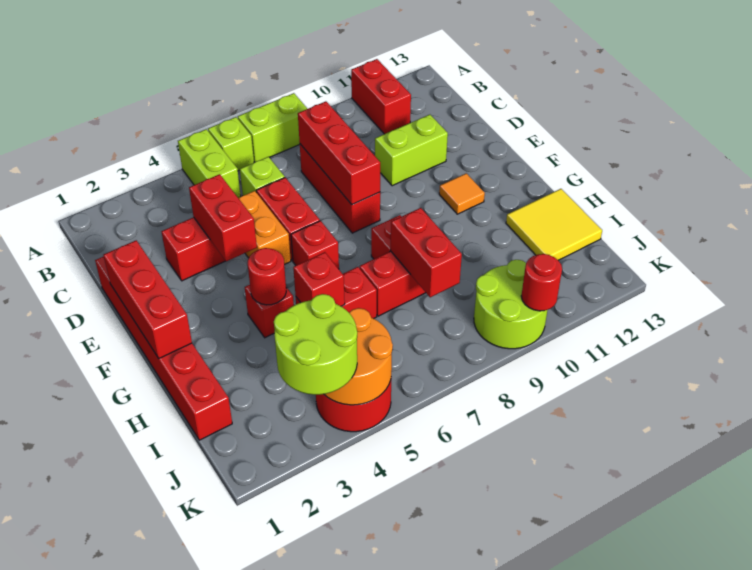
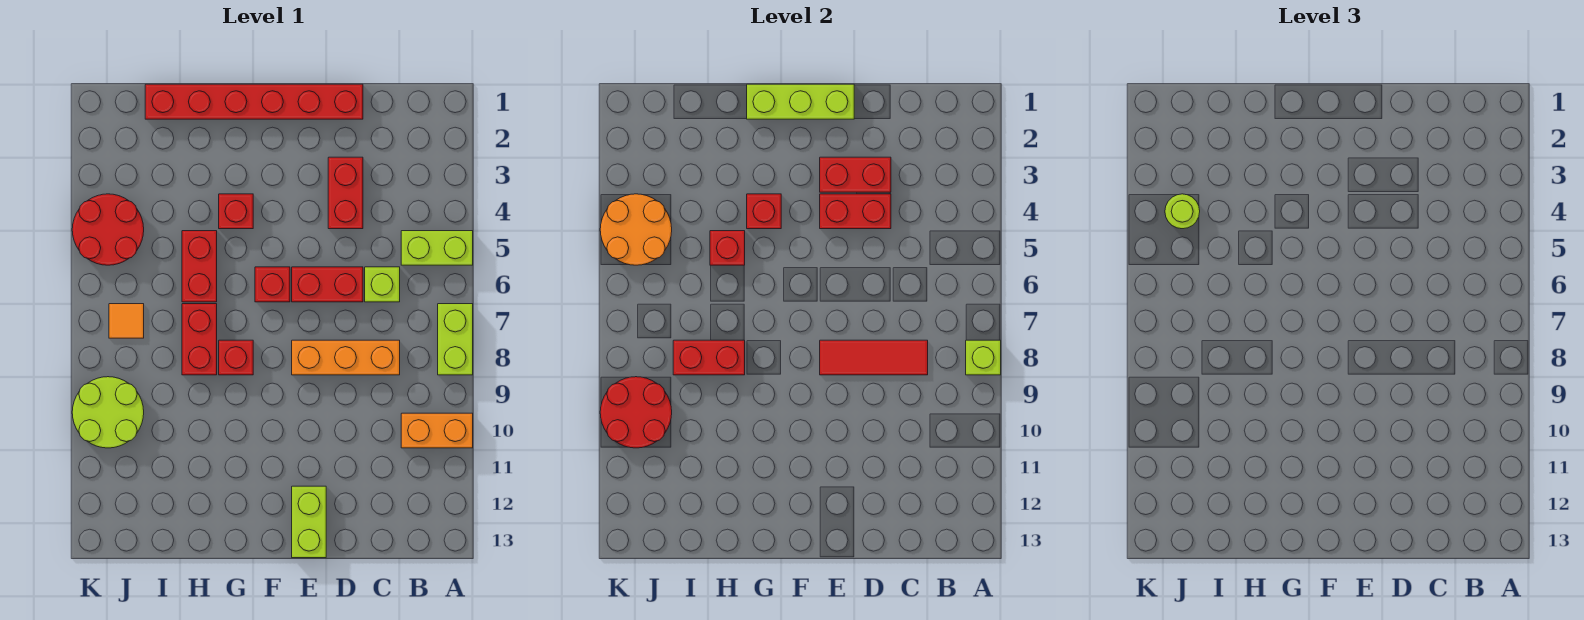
lime 1x1 brick [208,117,254,171] -> lime 1x1 brick moved to [966,340,1001,375]
red 1x2 brick [351,59,411,134] -> red 1x2 brick moved to [820,157,891,192]
red 1x3 brick [300,144,380,233] -> orange 1x3 brick [292,340,400,375]
red 1x3 brick [298,101,380,205] -> red 1x3 tile [820,340,928,375]
orange 1x2 brick [239,191,291,265] -> orange 1x2 brick moved to [401,413,473,448]
lime 1x2 brick [375,115,448,186] -> lime 1x2 brick moved to [292,486,326,558]
red 1x3 brick [104,240,192,358] -> lime 1x3 brick [747,84,854,119]
orange 1x1 tile [439,173,485,214] -> orange 1x1 tile moved to [109,304,144,338]
red 1x1 round brick [248,248,286,305] -> red 1x1 brick [747,194,781,229]
yellow 2x2 tile [506,189,602,260] -> none
lime 2x2 round brick [274,294,357,395] -> lime 1x1 round brick [1165,194,1200,229]
red 1x1 round brick [521,254,562,311] -> red 2x2 round brick [600,377,672,448]

